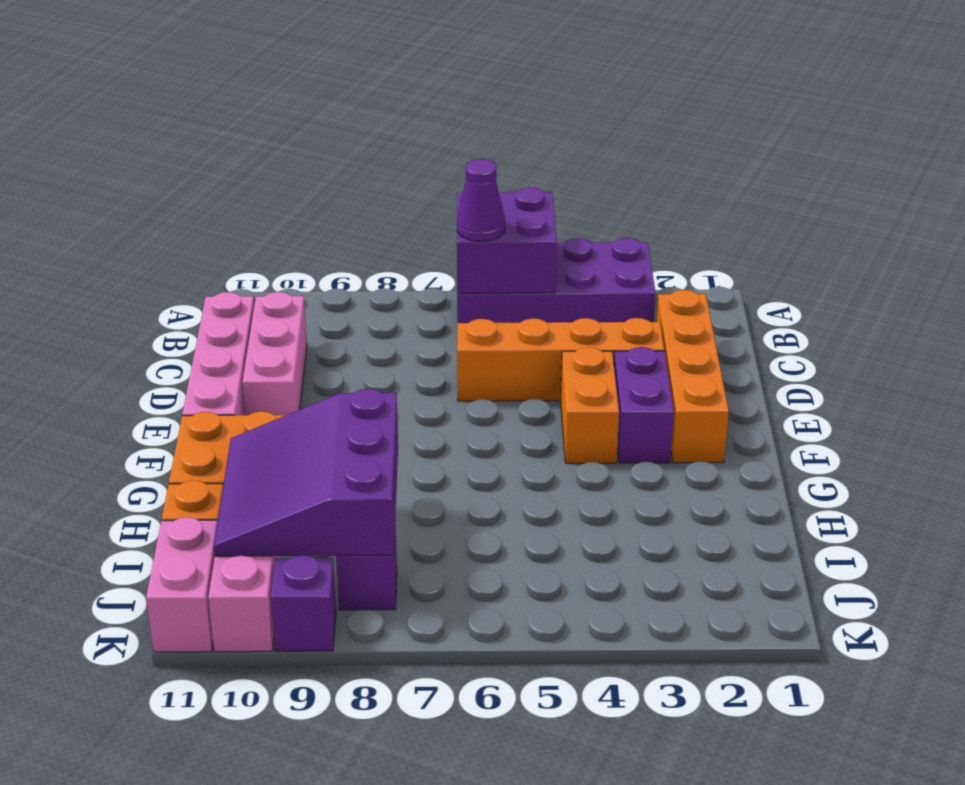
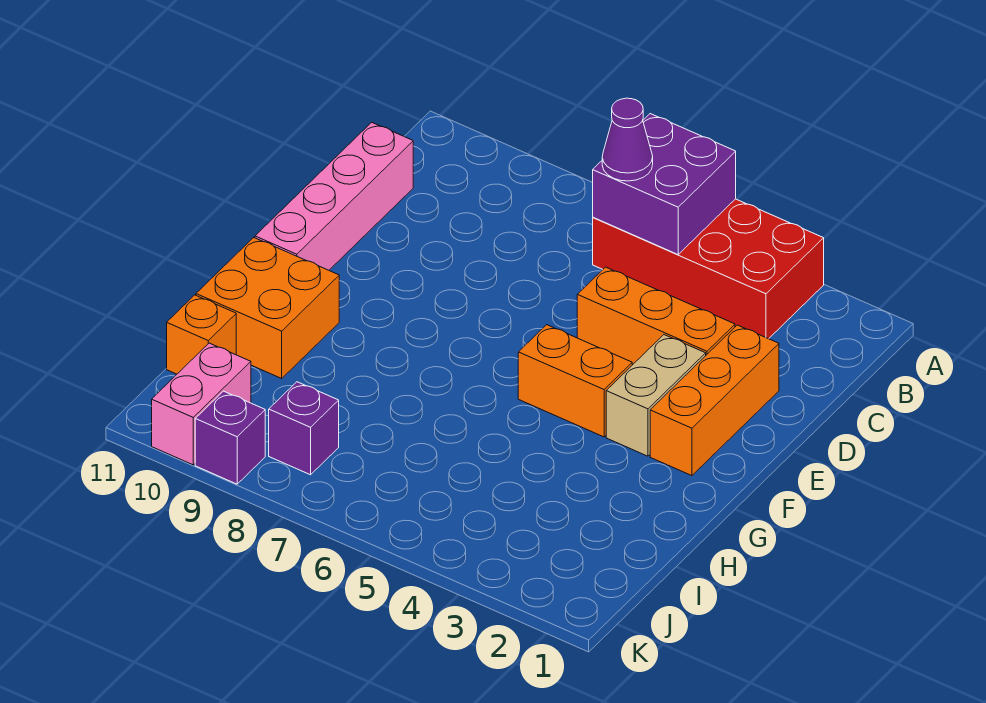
purple 2x4 brick [457,238,656,323] -> red 2x4 brick [593,199,824,339]
orange 1x4 brick [656,290,729,463] -> orange 1x3 brick [650,325,779,476]
pink 1x3 brick [242,292,307,415] -> none
orange 1x4 brick [457,318,664,401] -> orange 1x3 brick [577,267,735,365]
purple 1x2 brick [614,347,674,463] -> tan 1x2 brick [606,335,706,456]
orange 1x2 brick [561,347,619,463] -> orange 1x2 brick turned to [518,325,632,437]
purple 3x3 slope [214,389,398,556] -> none
pink 1x2 brick [146,517,218,652] -> none

